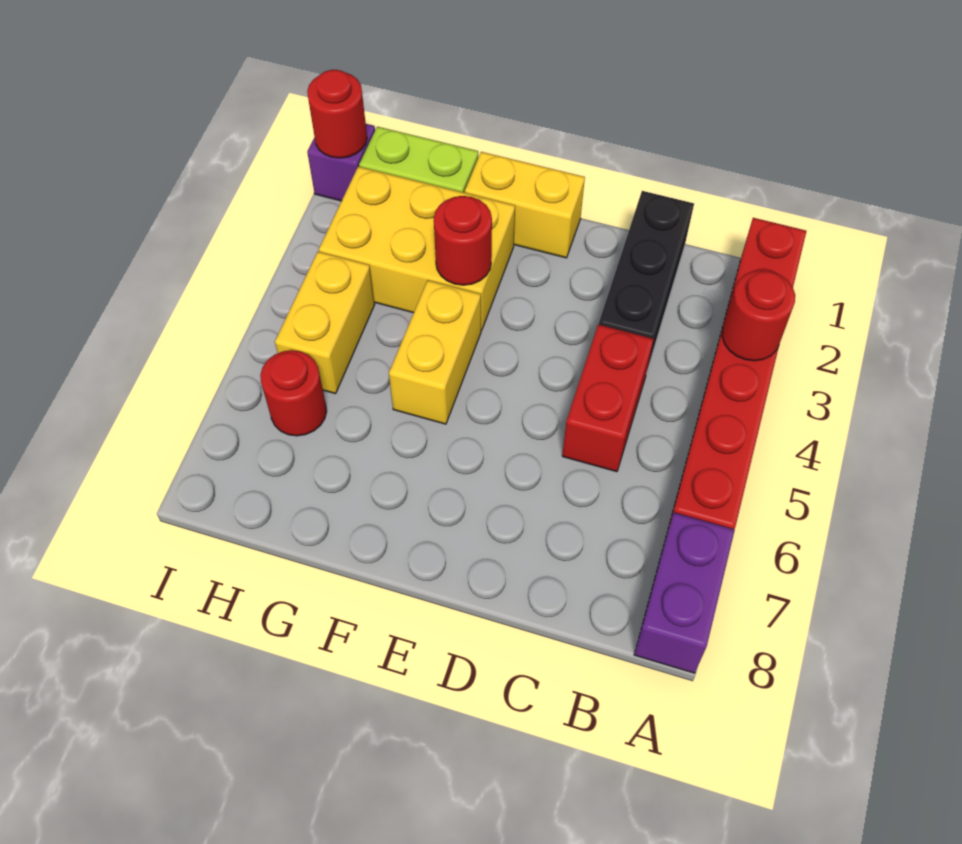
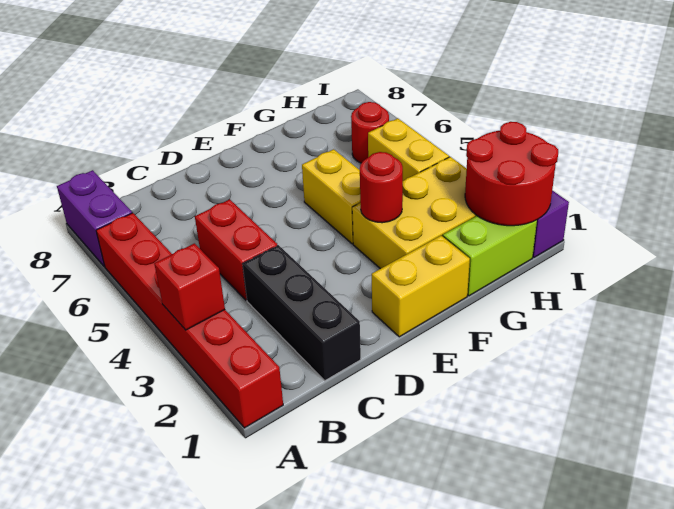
red 1x1 round brick [722,270,795,361] -> red 1x1 brick [154,243,225,330]
red 1x1 round brick [307,70,367,158] -> red 2x2 round brick [465,122,558,226]

